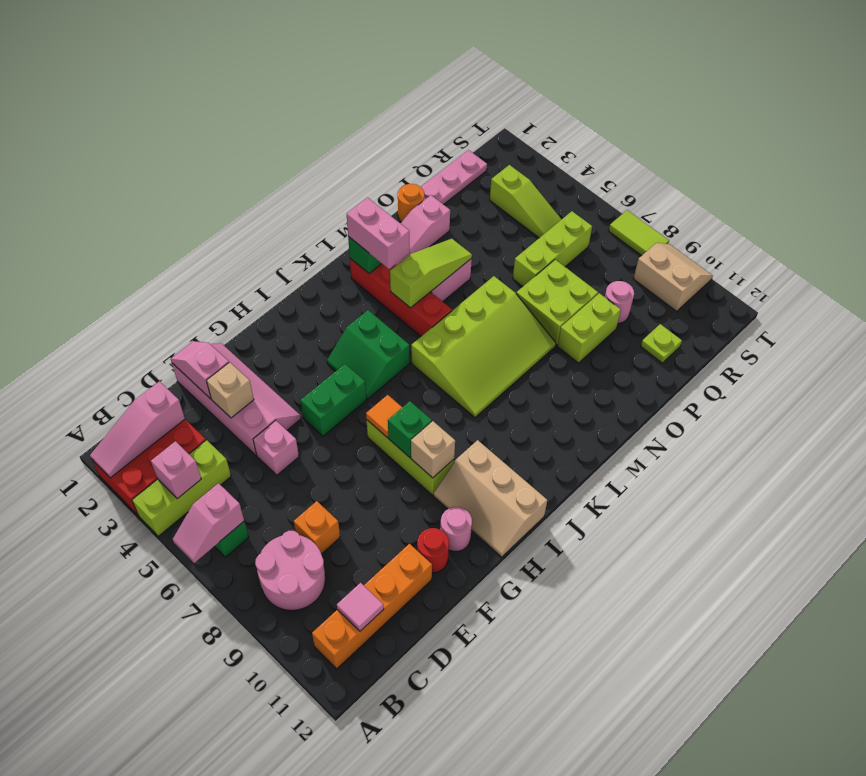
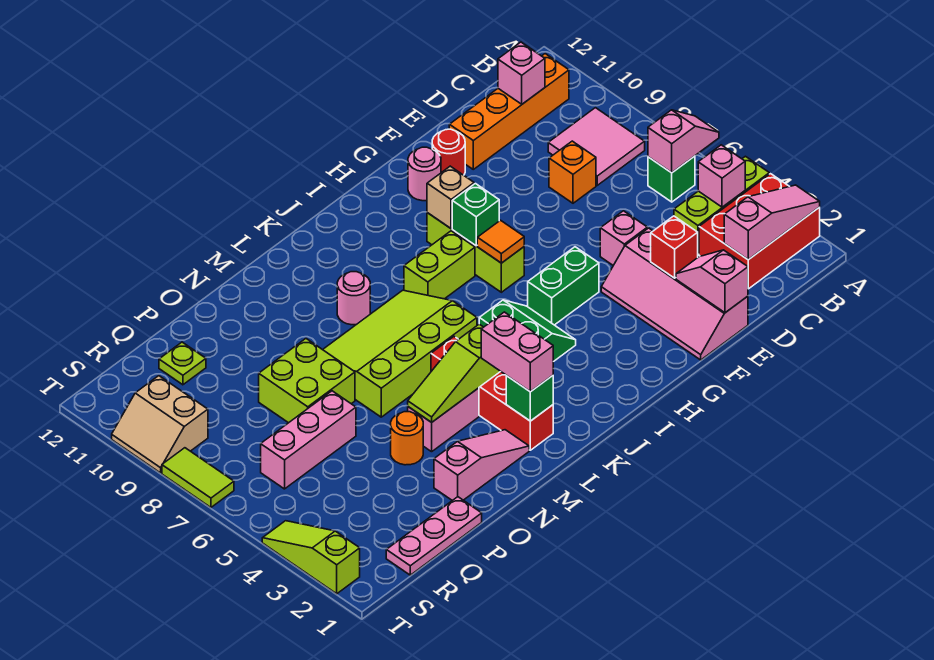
pink 2x2 round brick [255,531,325,610] -> pink 2x2 tile [548,108,645,185]
pink 1x1 tile [337,583,384,631] -> pink 1x1 brick [498,42,545,104]
pink 1x2 slope [171,341,229,399] -> pink 1x2 slope turned to [676,250,748,313]
tan 1x1 brick [206,362,254,418] -> red 1x1 brick [651,216,698,278]
tan 2x3 slope [433,440,547,557] -> none
orange 1x1 round brick [398,184,424,222] -> orange 1x1 round brick moved to [391,412,423,465]
lime 1x2 brick [558,293,621,363] -> lime 1x2 brick moved to [404,231,475,299]
lime 1x3 brick [513,211,592,287] -> pink 1x3 brick [261,391,356,489]
pink 1x1 round brick [605,281,634,324] -> pink 1x1 round brick moved to [337,272,370,325]
lime 1x3 slope [490,165,562,238] -> lime 1x3 slope moved to [262,521,360,594]

